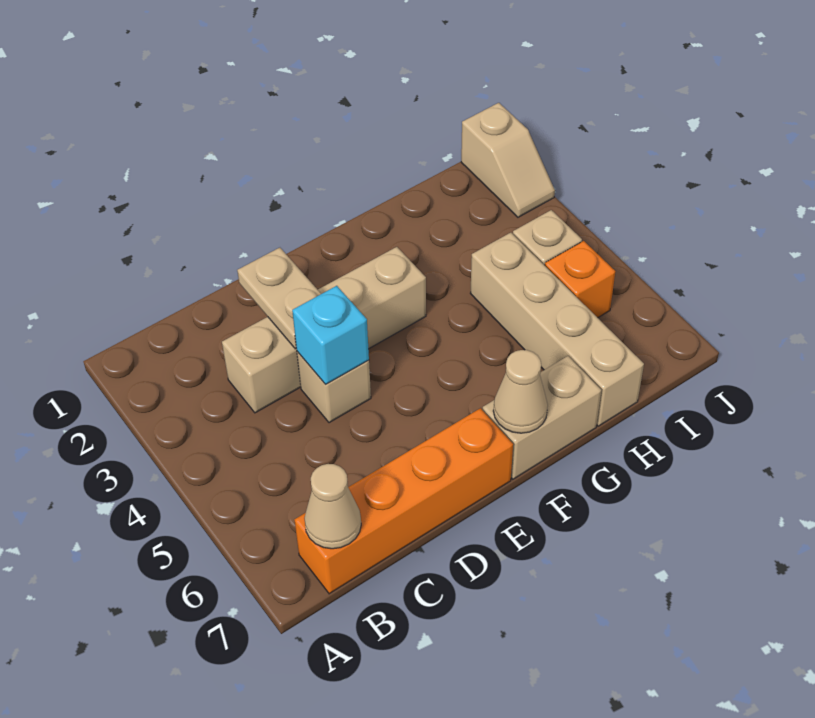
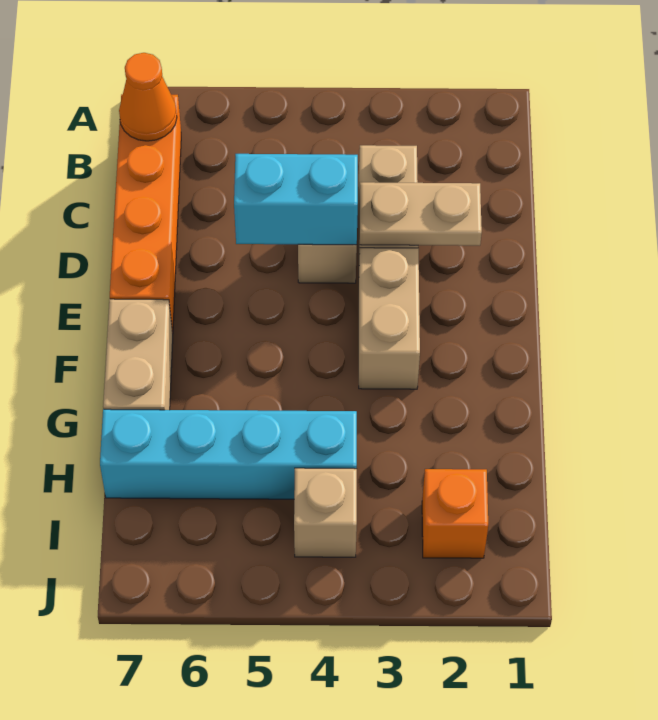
tan 1x1 cone [304,464,361,549] -> orange 1x1 cone [119,53,177,141]
cyan 1x1 brick [292,286,369,384] -> cyan 1x2 brick [234,154,358,245]
tan 1x1 cone [493,350,548,433] -> none
tan 1x4 brick [470,233,644,426] -> cyan 1x4 brick [100,409,357,499]
orange 1x1 brick [545,241,615,318] -> orange 1x1 brick moved to [422,469,488,558]
tan 1x2 slope [461,103,555,217] -> none

